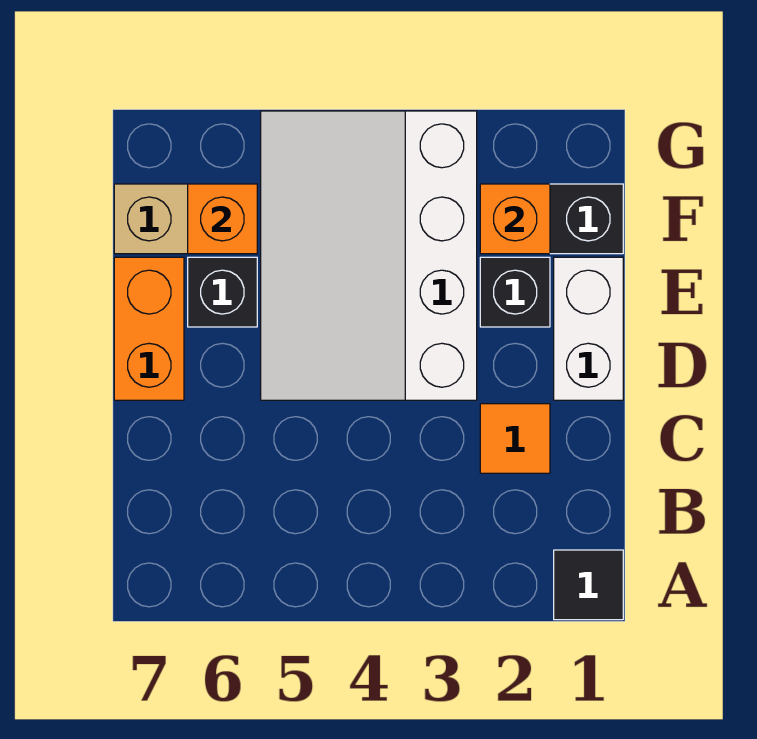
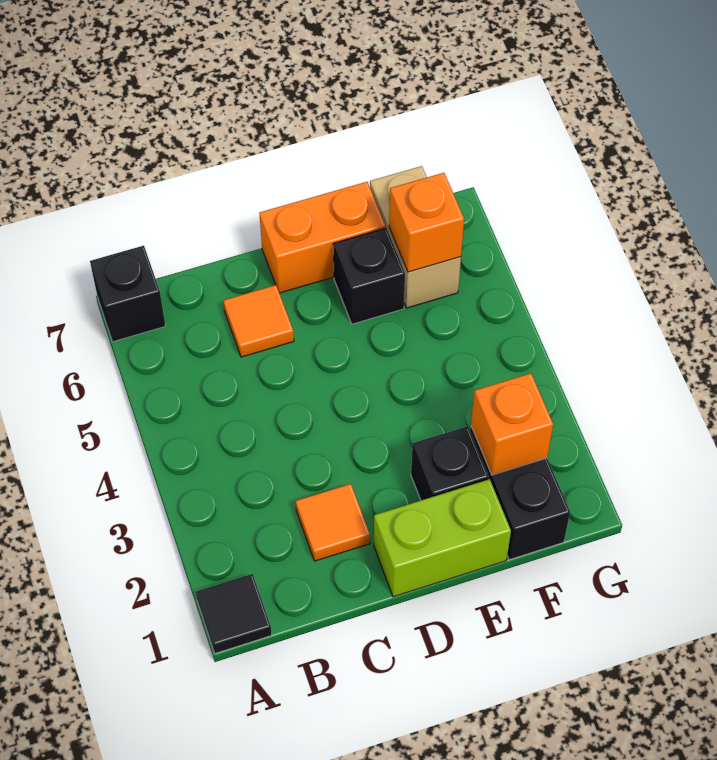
none -> black 1x1 brick [90,246,165,342]
none -> orange 1x1 tile [223,285,294,357]
white 1x2 brick [554,257,623,400] -> lime 1x2 brick [374,479,511,597]
white 3x4 slope [261,111,477,400] -> none

